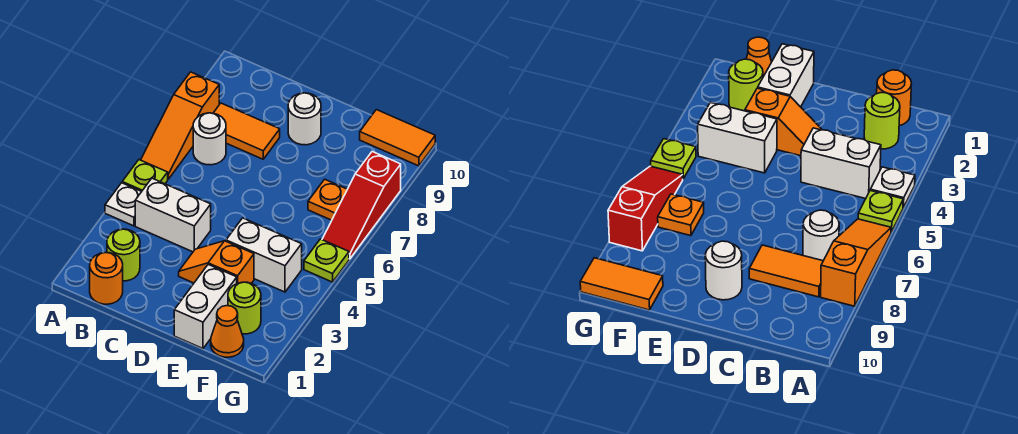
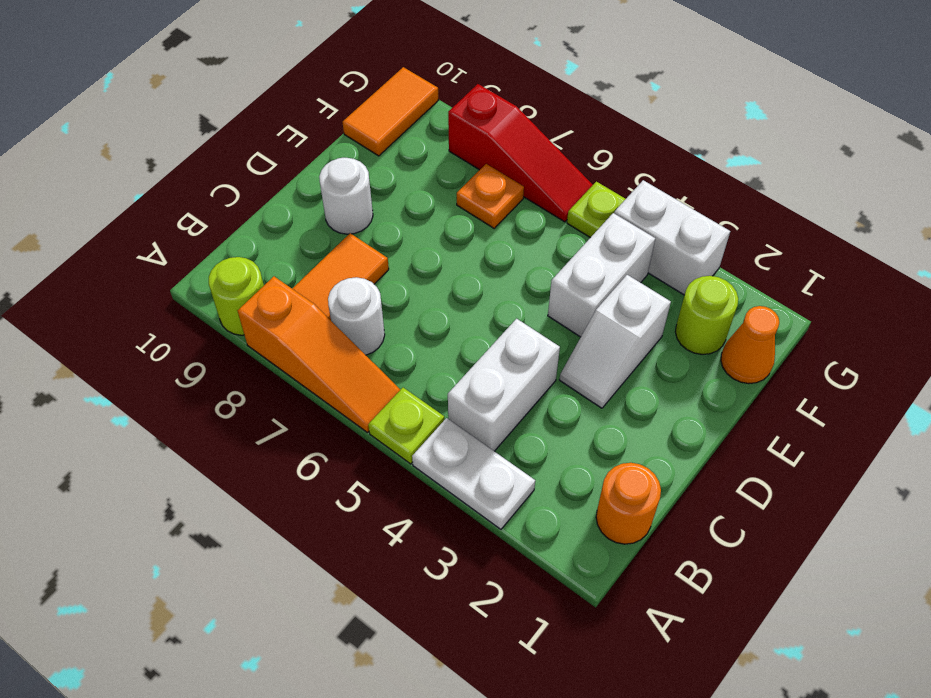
white 1x1 plate [105,183,142,226] -> white 1x2 plate [412,418,535,529]
lime 1x1 round brick [107,229,140,281] -> lime 1x1 round brick moved to [209,257,264,335]
orange 1x2 slope [179,241,254,284] -> white 1x2 slope [560,275,671,408]
white 1x2 brick [174,265,237,349] -> white 1x2 brick moved to [614,180,730,295]

